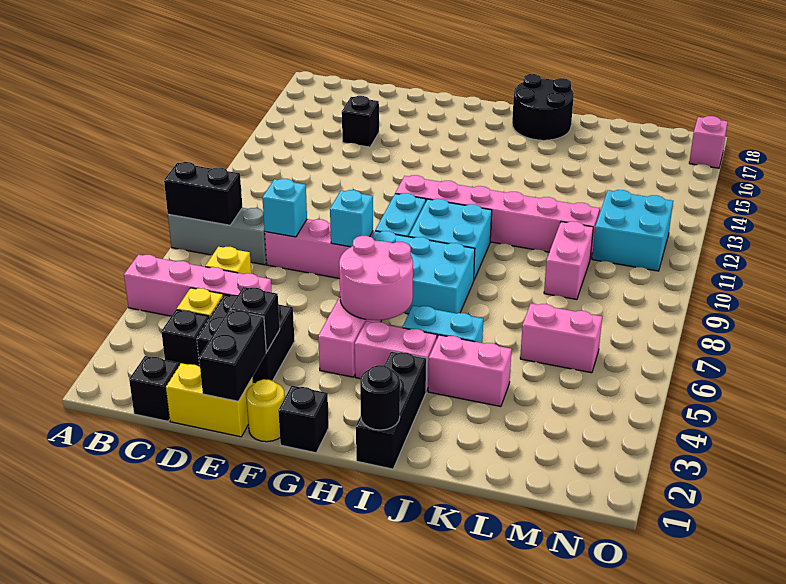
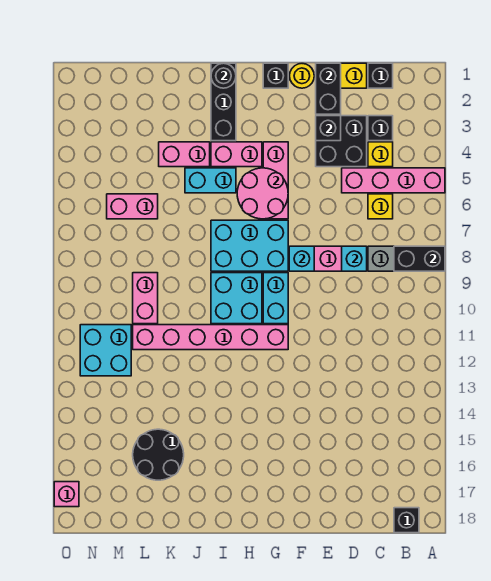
black 1x1 brick [342,96,379,147] -> black 1x1 brick moved to [394,508,419,533]
black 2x2 round brick [512,74,574,140] -> black 2x2 round brick moved to [133,429,184,480]

